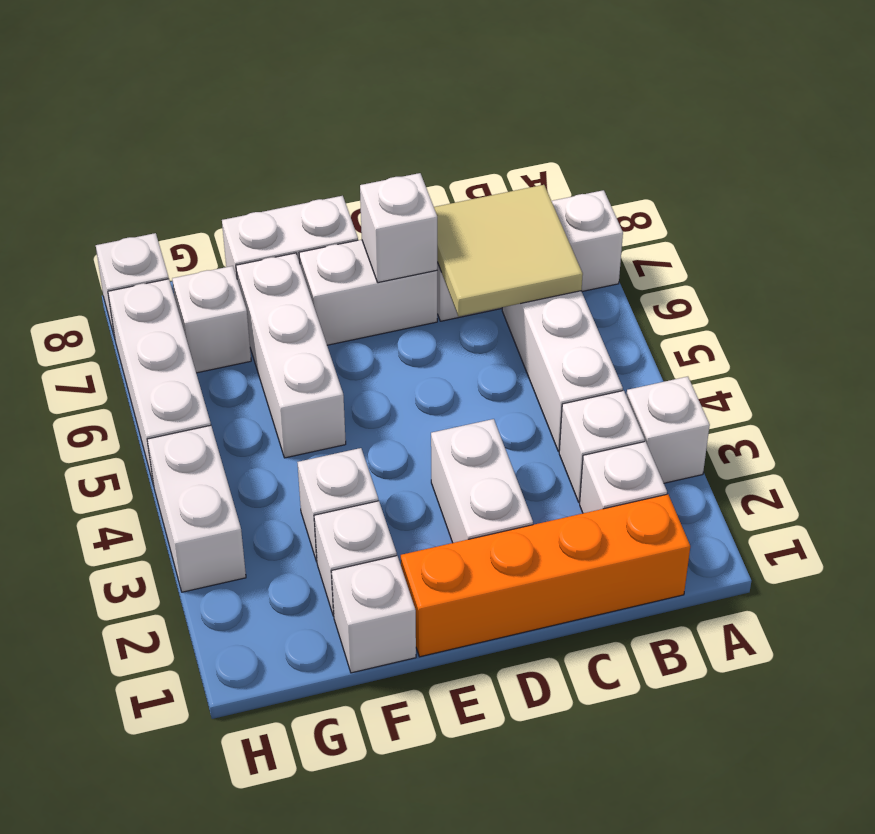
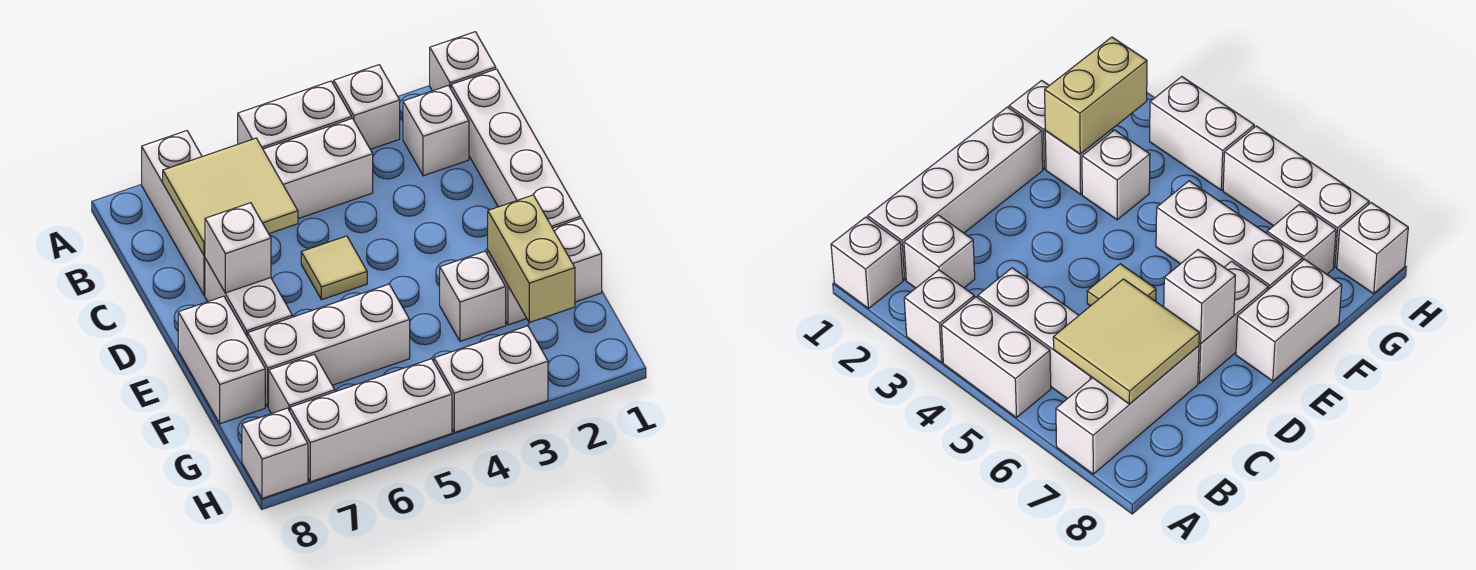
orange 1x4 brick [401,494,690,657] -> white 1x4 brick [451,69,581,228]
white 1x1 brick [559,391,645,502] -> white 1x1 brick moved to [430,32,496,91]
white 1x2 brick [431,419,533,543] -> white 1x2 brick moved to [238,81,352,149]
none -> tan 1x1 tile [301,236,367,300]
none -> tan 1x2 brick [488,195,575,323]

